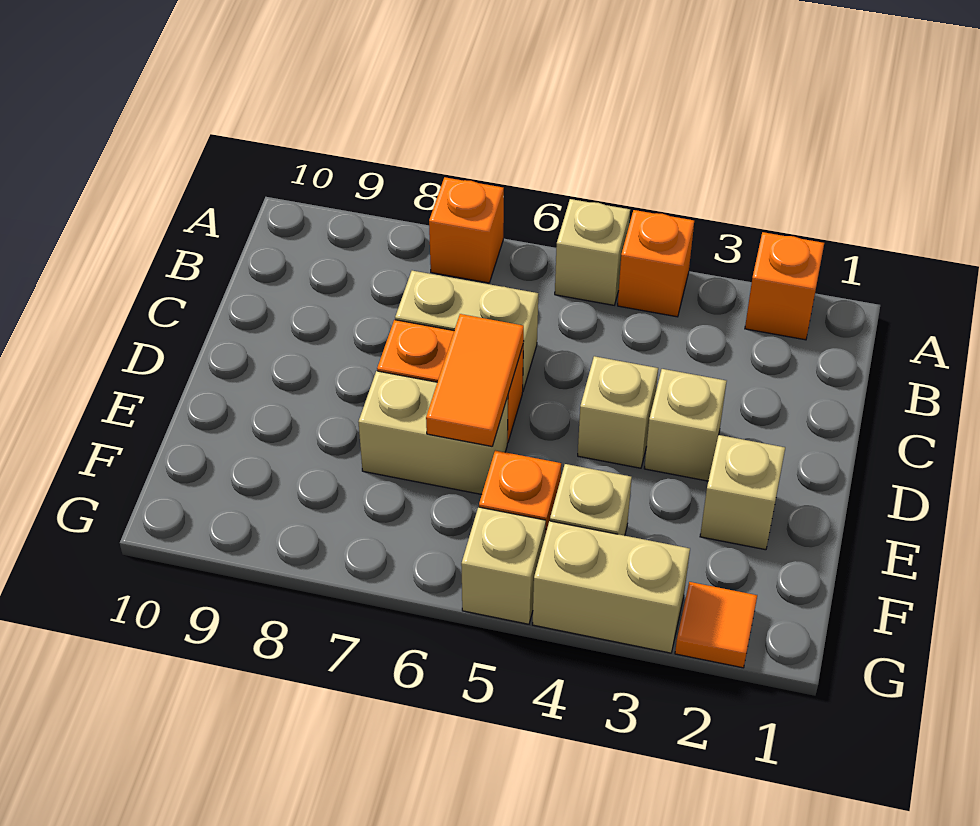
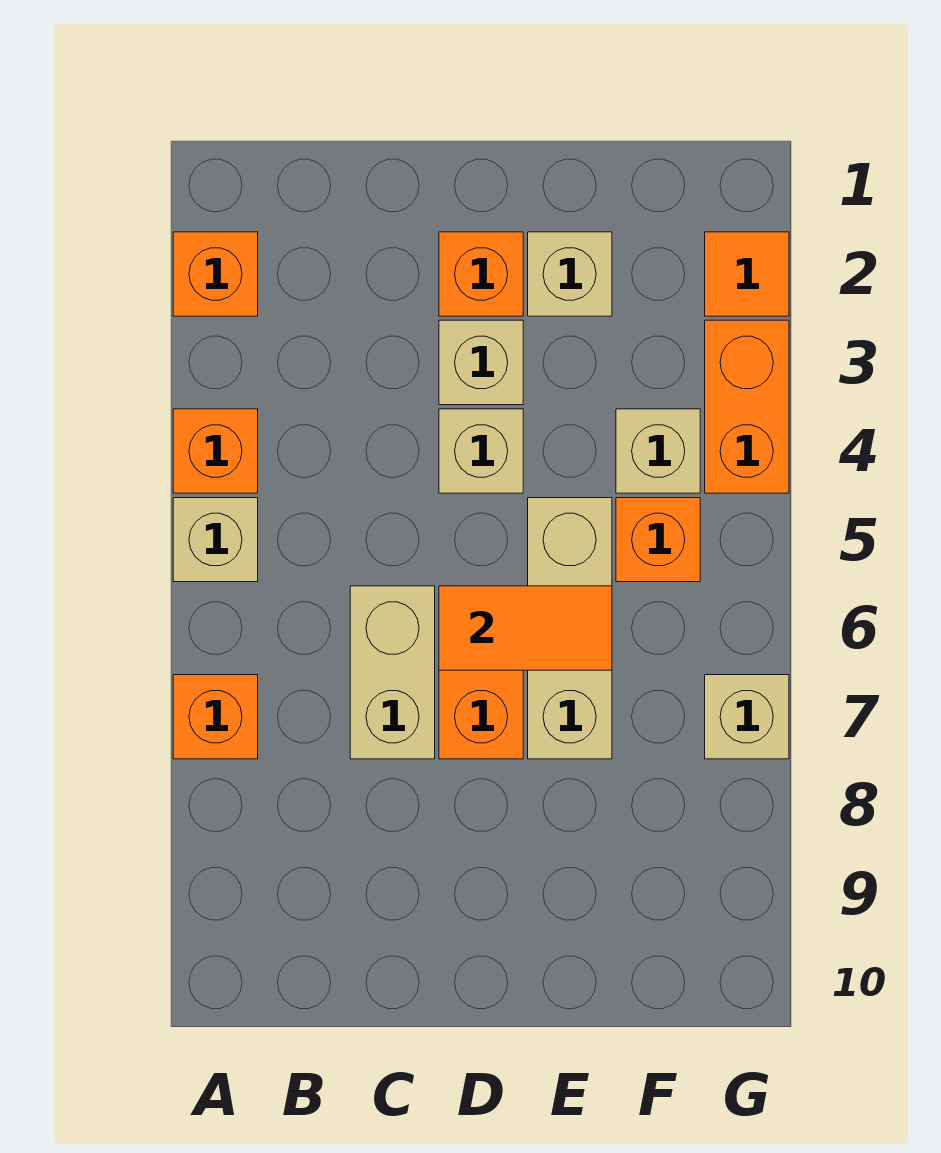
none -> orange 1x1 brick [439,232,523,316]
tan 1x2 brick [359,371,508,494] -> tan 1x3 brick [528,498,612,759]
tan 1x2 brick [533,521,690,653] -> orange 1x2 brick [705,320,789,493]
tan 1x1 brick [461,507,546,624] -> tan 1x1 brick moved to [705,675,789,759]

